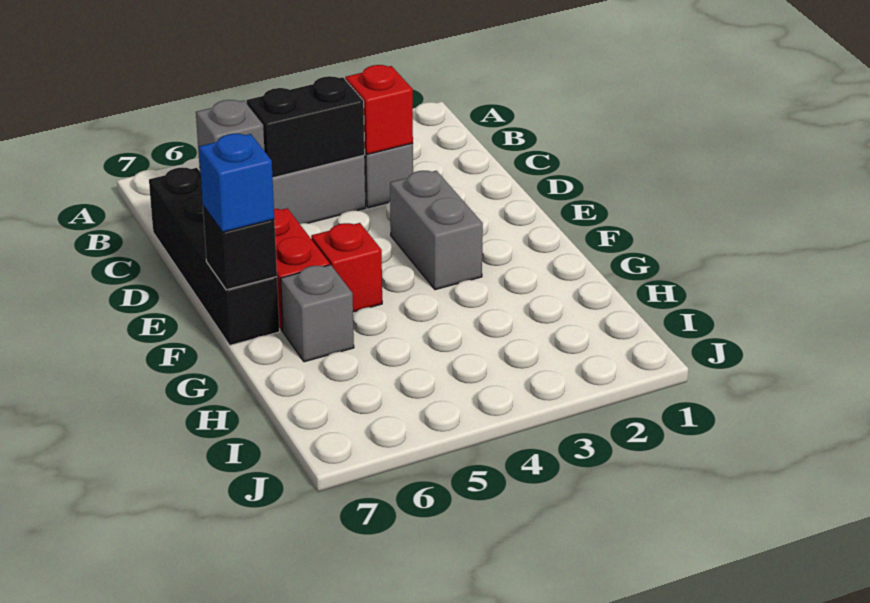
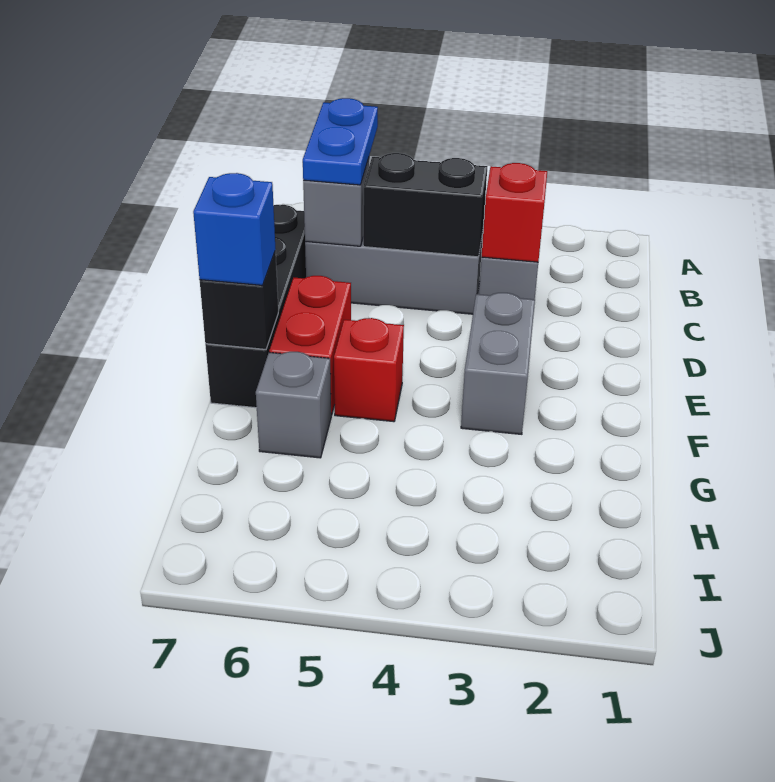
none -> blue 1x2 plate [303,98,378,185]

